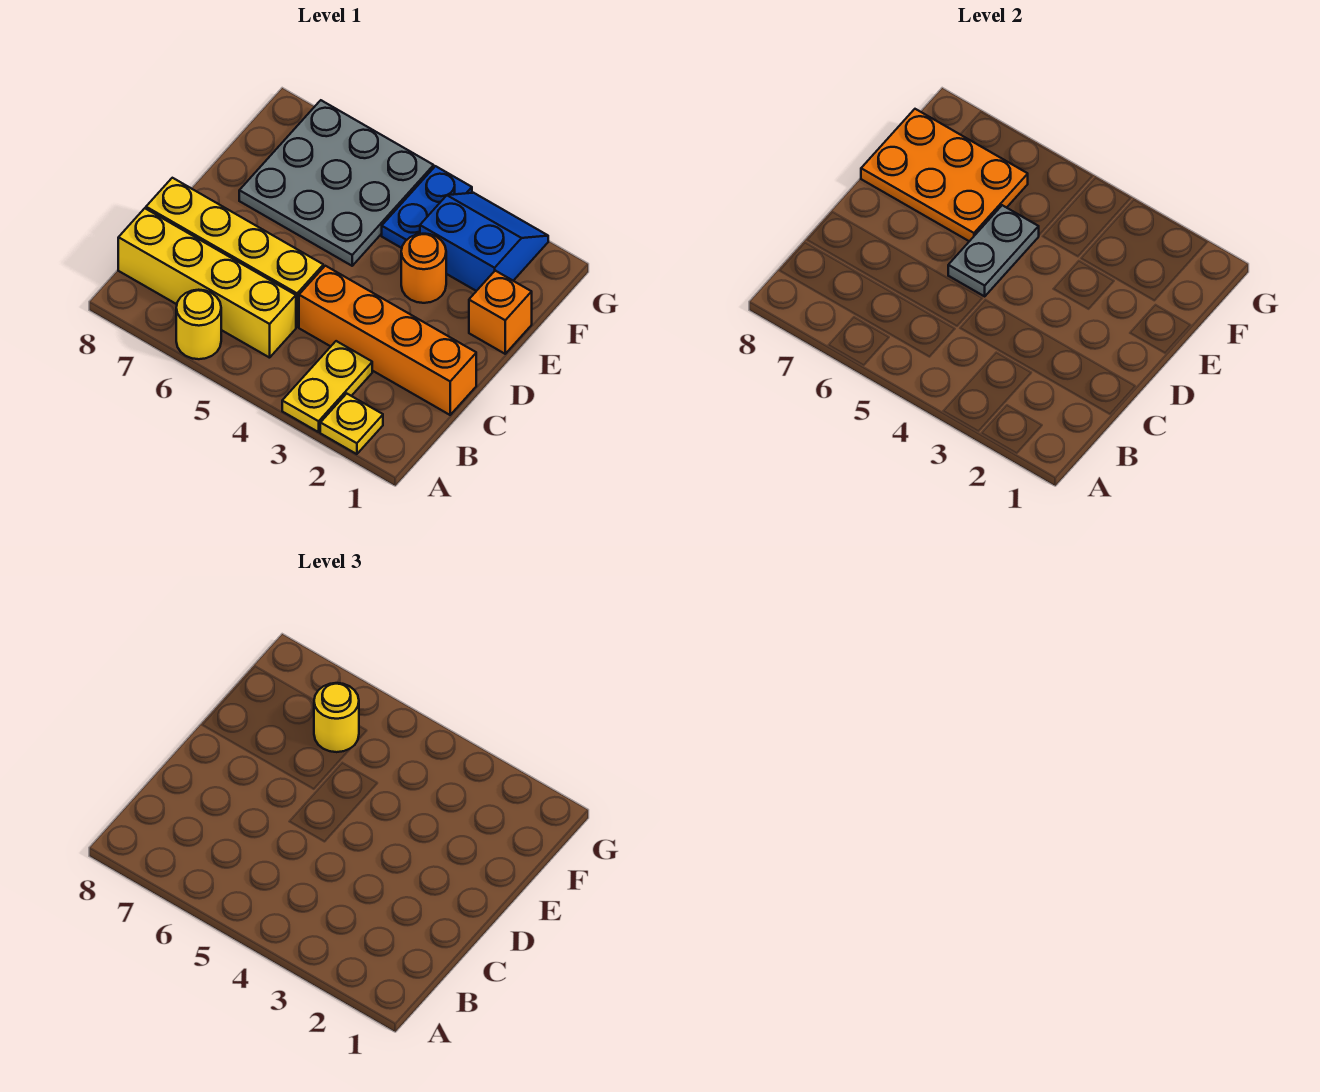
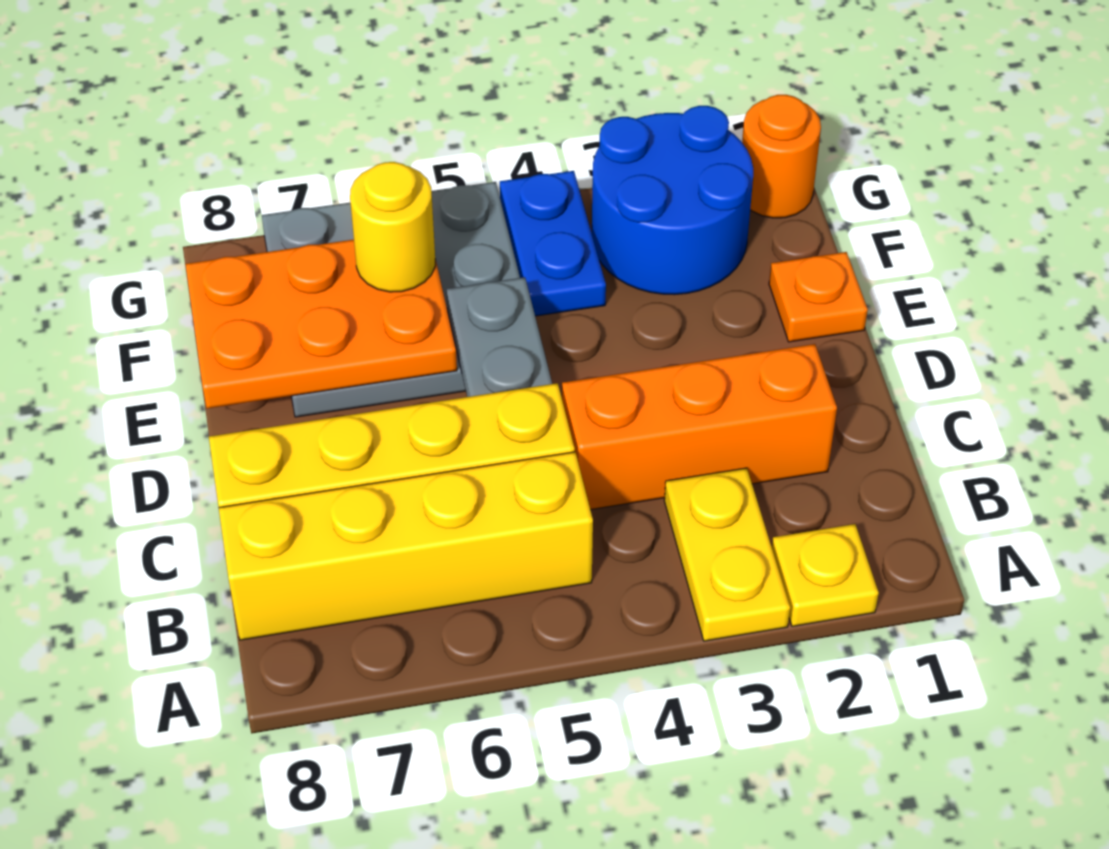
yellow 1x1 round brick [176,290,221,359] -> none
orange 1x4 brick [299,266,476,415] -> orange 1x3 brick [562,344,837,510]
orange 1x1 brick [469,271,532,354] -> orange 1x1 plate [769,252,868,342]
orange 1x1 round brick [401,234,446,303] -> orange 1x1 round brick moved to [742,95,821,218]
blue 2x2 slope [420,193,548,291] -> blue 2x2 round brick [592,106,753,295]

